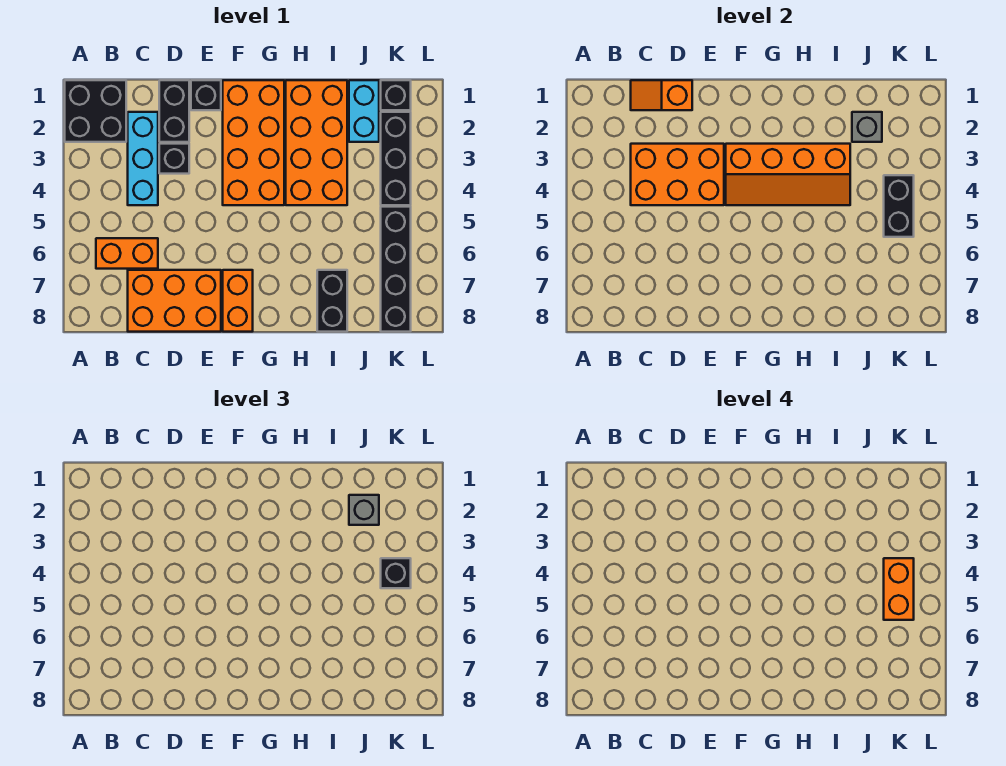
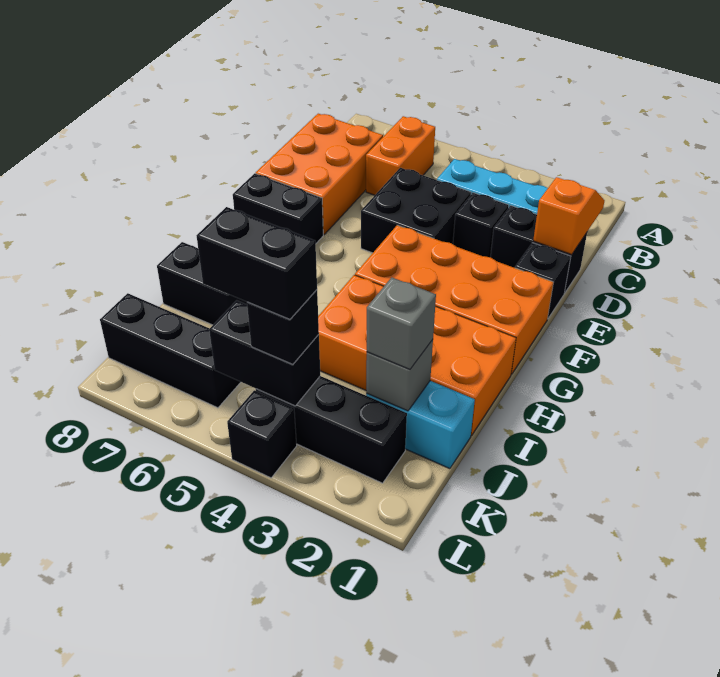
black 2x2 brick [65,80,126,142] -> black 2x2 brick moved to [361,168,471,253]
orange 2x3 brick [631,144,724,205] -> none
orange 2x4 slope [726,144,850,205] -> none
orange 1x2 brick [223,270,253,332] -> black 1x2 brick [233,173,323,243]
black 1x1 brick [381,80,411,110] -> black 1x1 brick moved to [227,390,297,478]
orange 1x2 brick [884,558,914,620] -> black 1x2 brick [197,207,317,319]
black 1x4 brick [381,207,411,332] -> black 1x3 brick [100,293,241,408]

